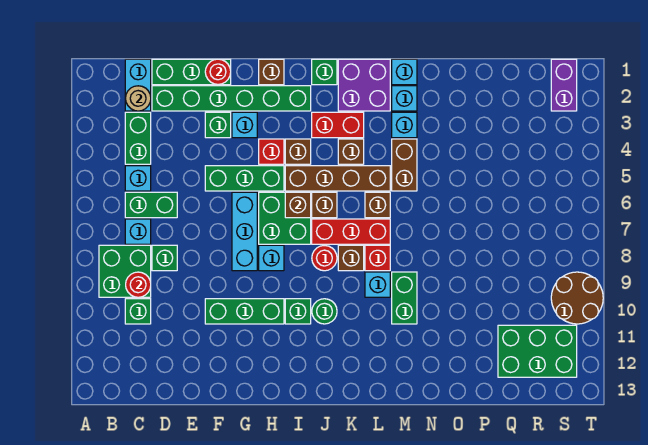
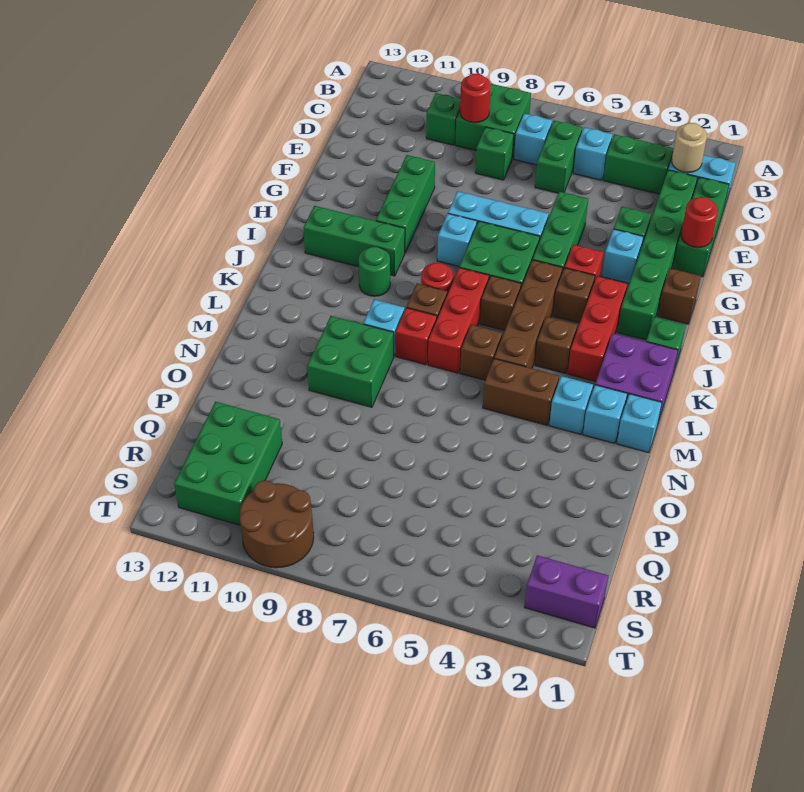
brown 1x1 brick [285,192,311,218] -> none
green 1x1 brick [285,299,311,324] -> green 1x3 brick [303,206,405,276]
red 1x2 brick [312,112,364,138] -> red 1x3 brick [568,276,627,381]
green 1x2 brick [392,272,417,324] -> green 2x2 brick [307,316,394,407]

